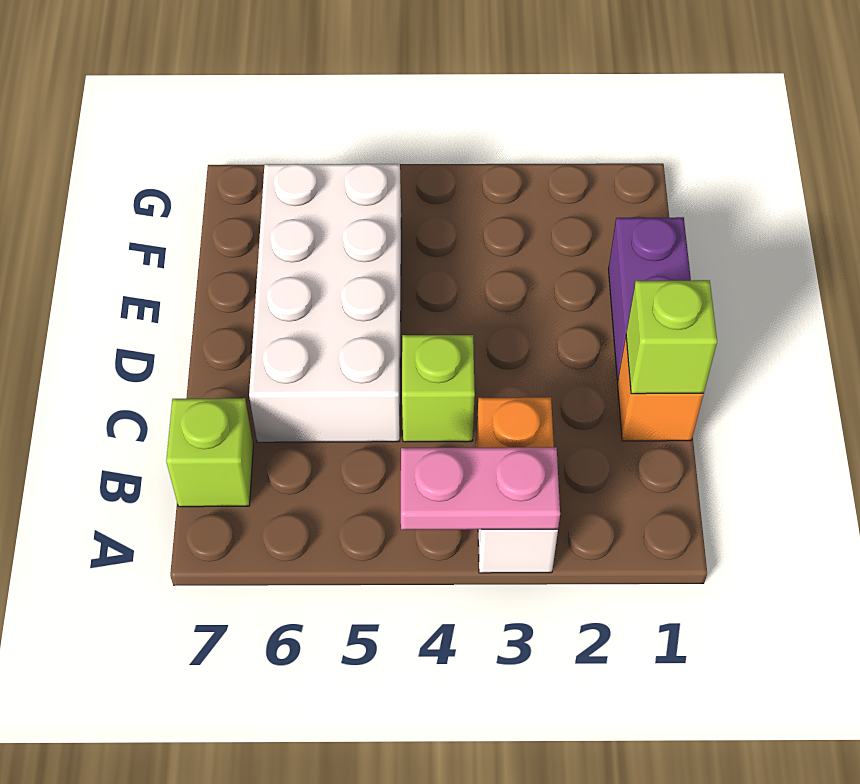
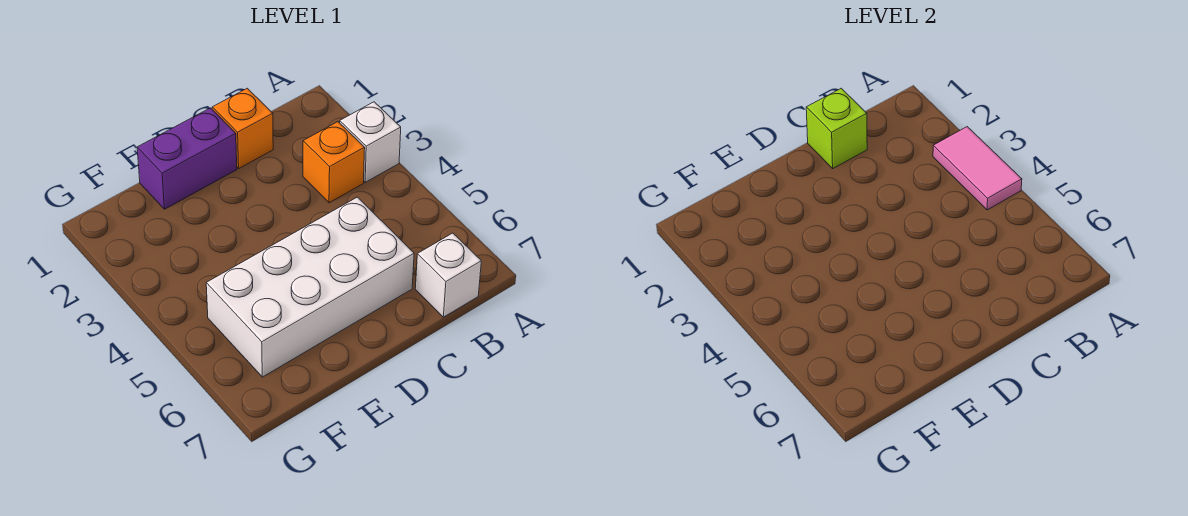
pink 1x2 plate [401,447,560,530] -> pink 1x2 tile [933,127,1022,210]
lime 1x1 brick [166,398,253,507] -> white 1x1 brick [415,233,481,317]
lime 1x1 brick [402,335,475,442] -> none

